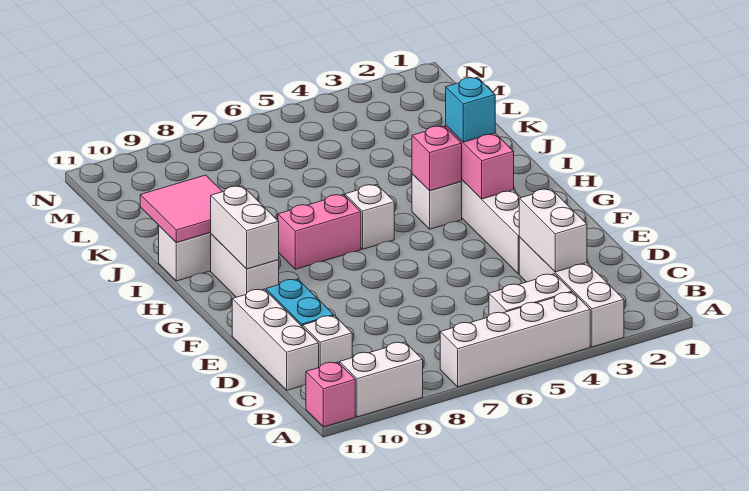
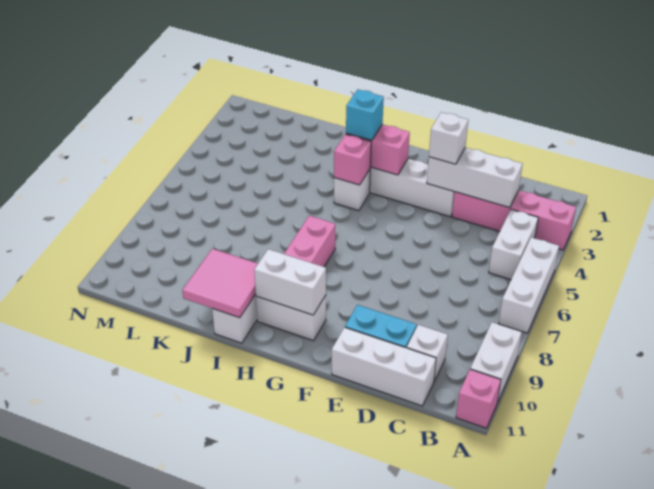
white 1x4 brick [519,237,624,347] -> pink 1x4 brick [452,190,576,250]
white 1x4 brick [440,292,590,387] -> white 1x3 brick [499,237,559,333]
white 1x2 brick [519,189,587,272] -> white 1x3 brick [427,147,523,208]
white 1x1 brick [345,185,394,249] -> white 1x1 brick moved to [429,112,468,164]

